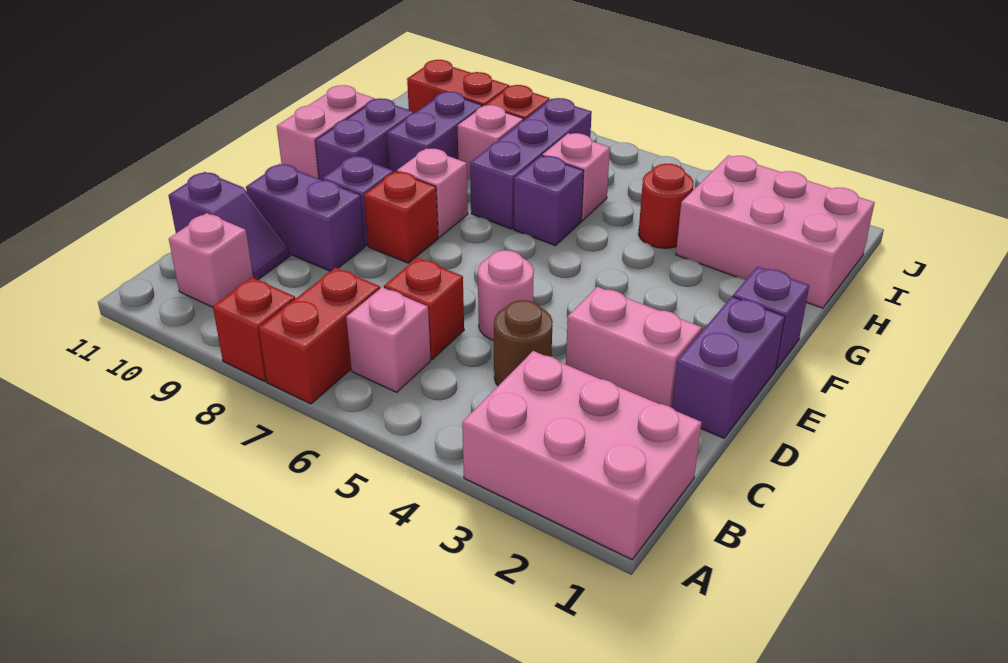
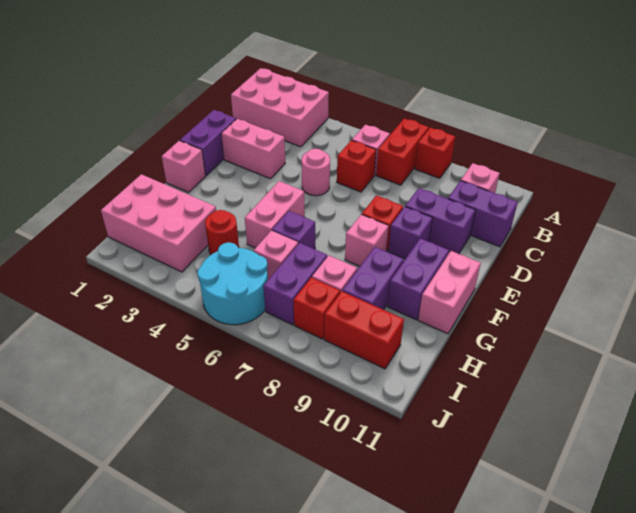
brown 1x1 round brick [494,300,553,386] -> none
purple 1x2 slope [168,172,290,280] -> purple 1x2 brick [448,181,518,247]
purple 1x1 brick [733,267,809,369] -> pink 1x1 brick [162,141,205,192]
none -> pink 1x2 brick [245,181,305,248]
purple 1x3 brick [470,98,592,229] -> purple 1x2 brick [263,243,327,325]
none -> cyan 2x2 round brick [197,242,268,325]

